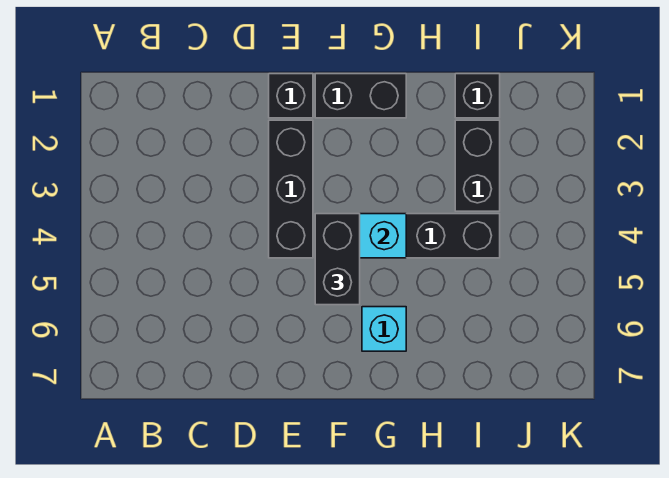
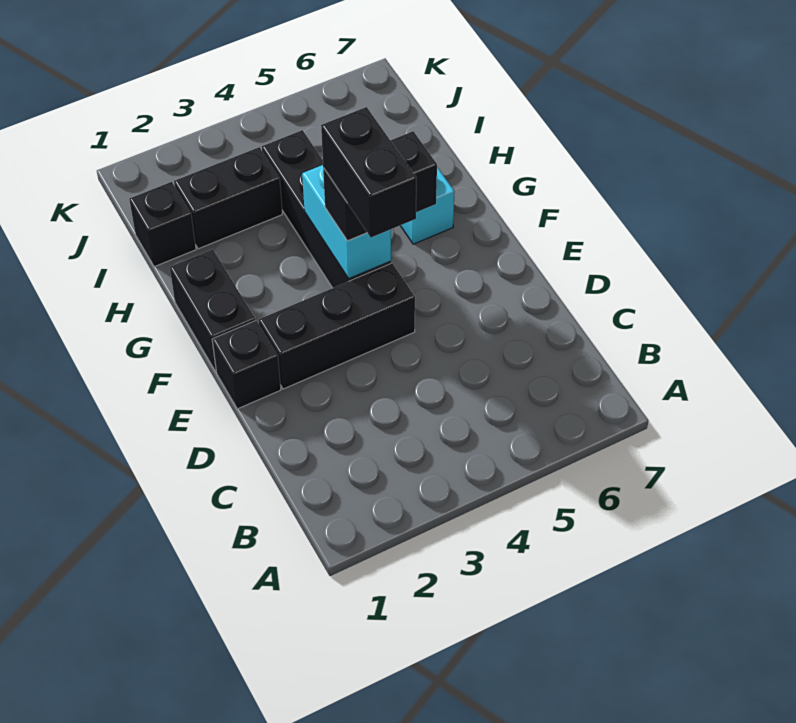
none -> black 1x2 brick [321,107,416,237]

